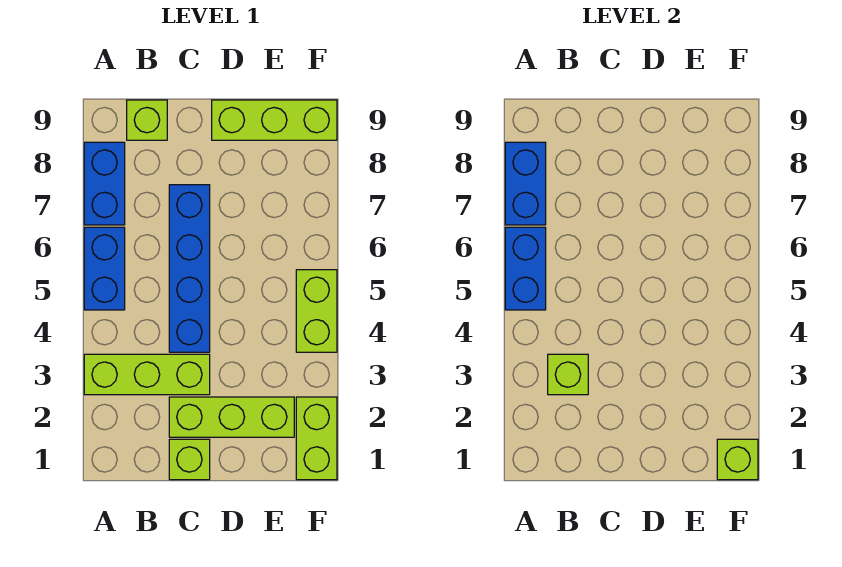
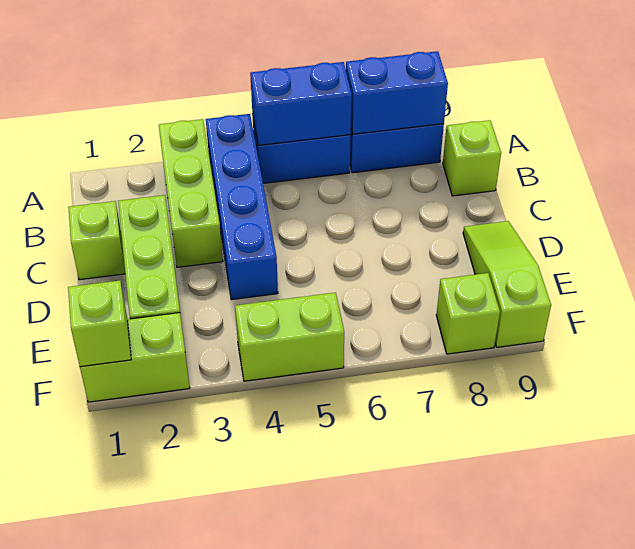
lime 1x1 brick [548,354,588,395] -> lime 1x1 brick moved to [436,273,500,354]
blue 1x4 brick [169,185,210,352] -> blue 1x4 brick turned to [206,114,278,300]
lime 1x3 brick [212,100,337,140] -> lime 1x3 slope [463,221,551,347]

